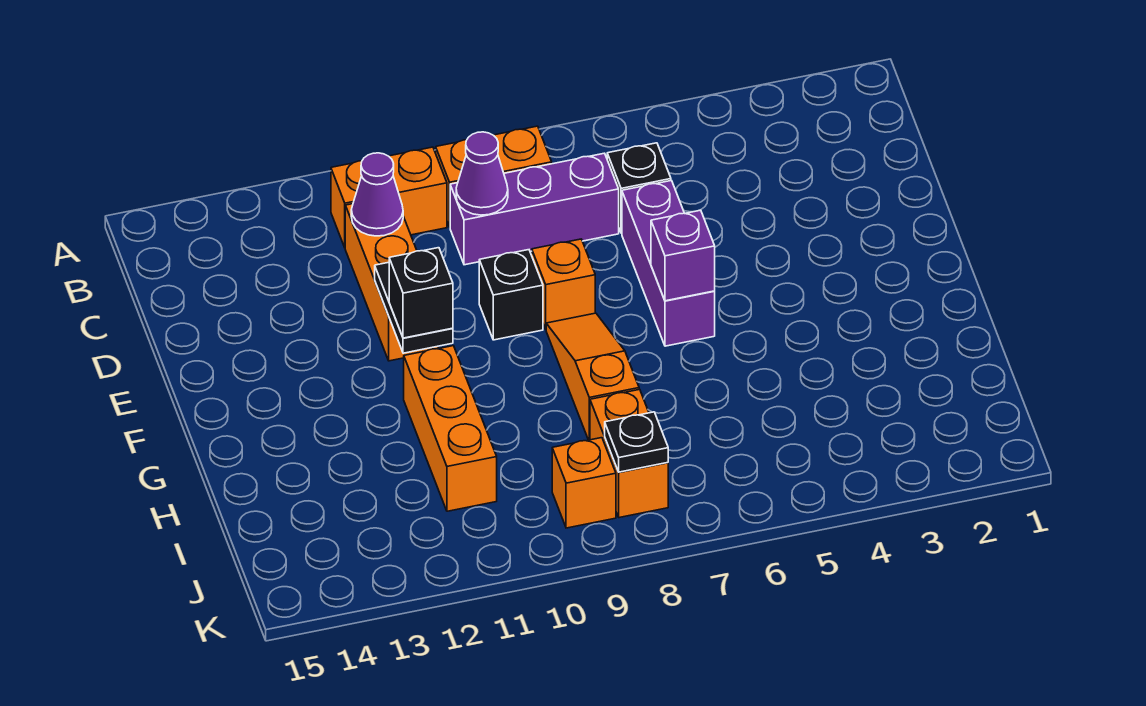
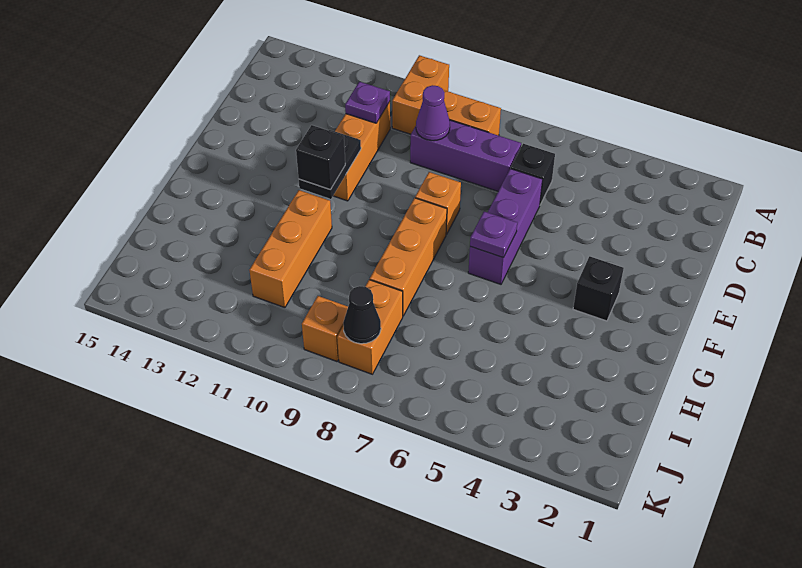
orange 1x2 brick [331,147,447,247] -> orange 1x2 brick turned to [392,55,449,134]
purple 1x1 cone [351,153,403,236] -> purple 1x1 plate [345,82,390,123]
black 1x1 brick [479,250,543,340] -> black 1x1 brick moved to [573,256,624,321]
purple 1x1 brick [651,210,715,301] -> purple 1x1 plate [470,212,517,258]
orange 1x3 slope [546,313,639,440] -> orange 1x3 brick [370,198,447,316]
black 1x1 plate [605,412,668,472] -> black 1x1 cone [343,286,381,344]

